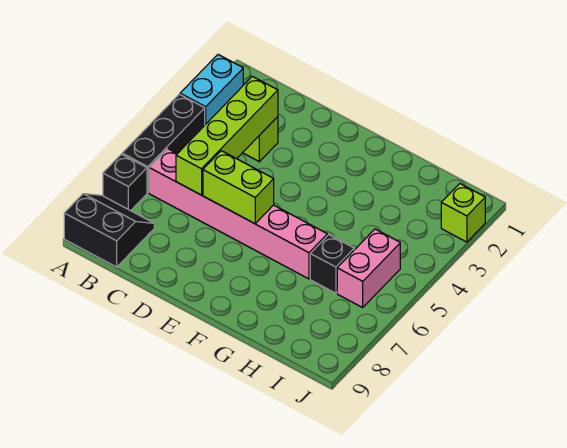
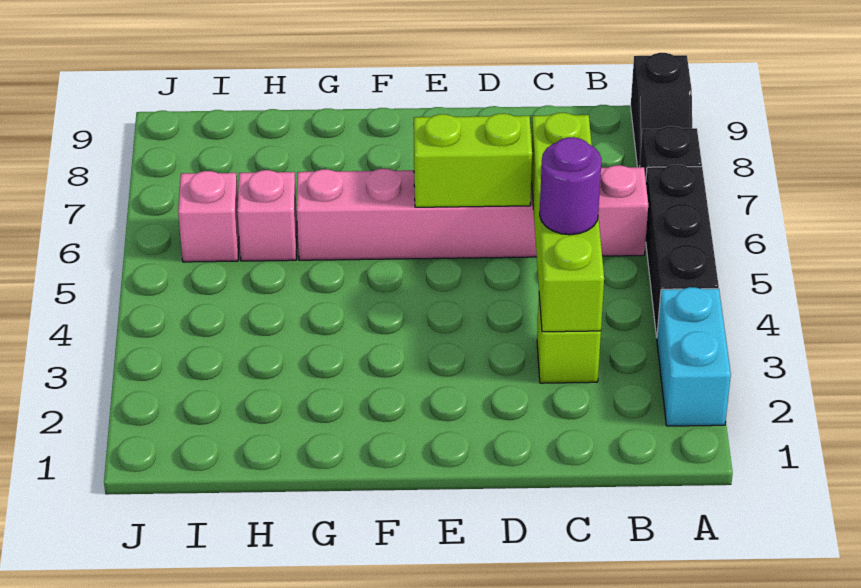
black 2x2 slope [64,194,154,267] -> black 1x2 slope [631,53,692,167]
none -> purple 1x1 round brick [540,137,602,235]
black 1x1 brick [310,235,354,293] -> pink 1x1 brick [237,170,297,261]
pink 1x2 brick [337,229,400,307] -> pink 1x1 brick [178,171,239,262]
lime 1x1 brick [441,184,485,242] -> none

